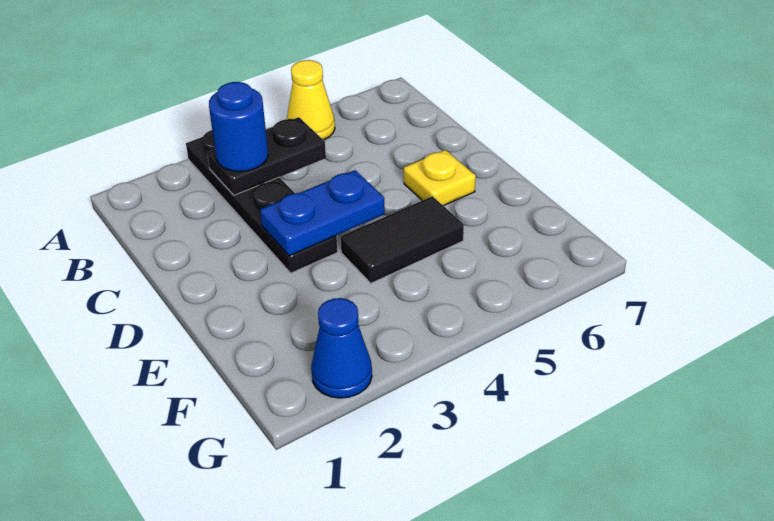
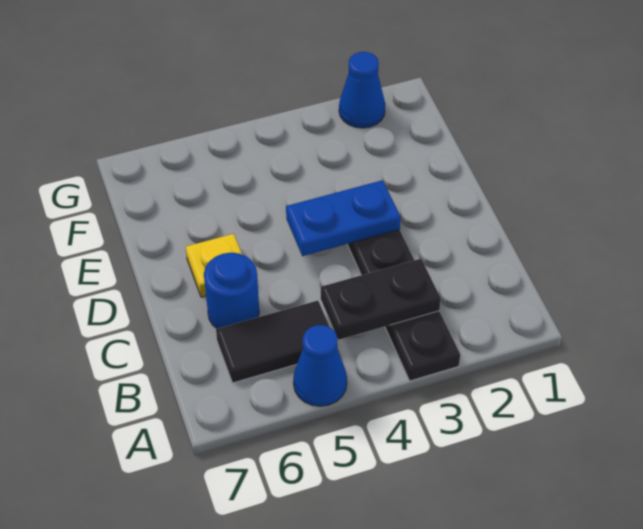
yellow 1x1 cone [287,60,335,140] -> blue 1x1 cone [293,325,347,406]
blue 1x1 round brick [209,82,268,172] -> blue 1x1 round brick moved to [204,252,259,329]
black 1x2 tile [340,196,464,283] -> black 1x2 tile moved to [216,301,329,383]

